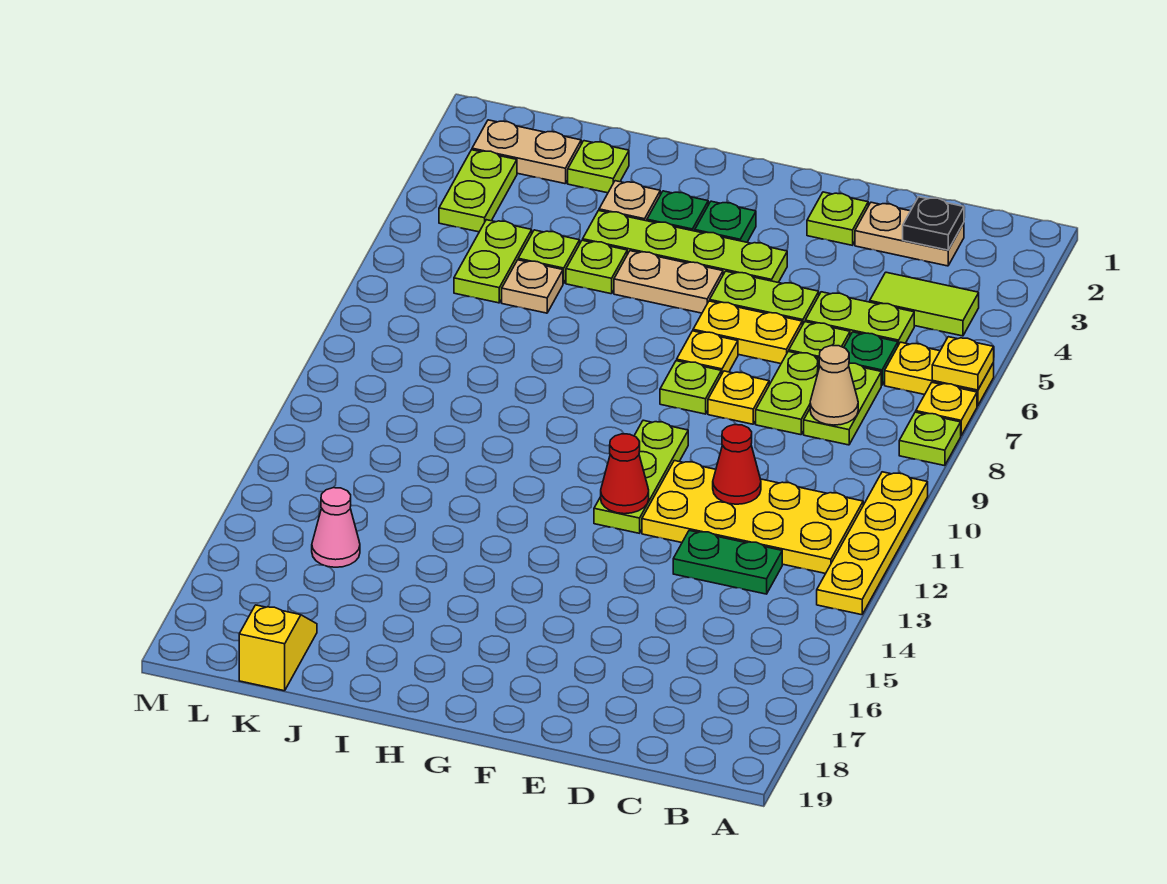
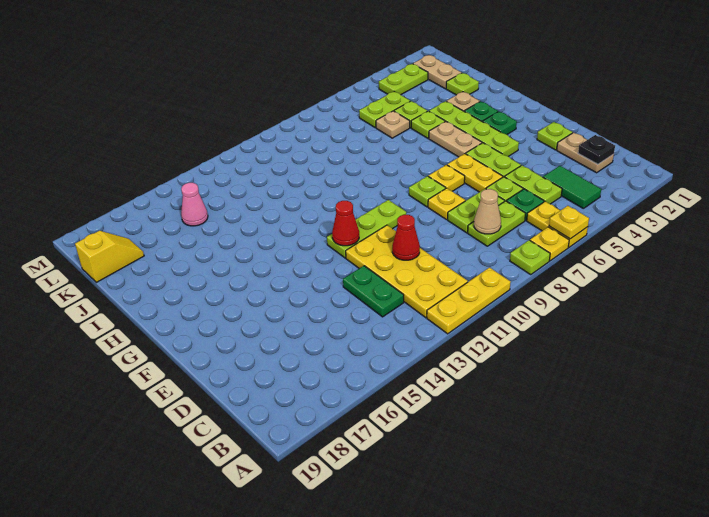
yellow 1x4 plate [817,472,928,615] -> yellow 1x3 plate [427,268,511,334]
lime 1x2 tile [870,272,979,336] -> green 1x2 tile [543,166,601,208]

